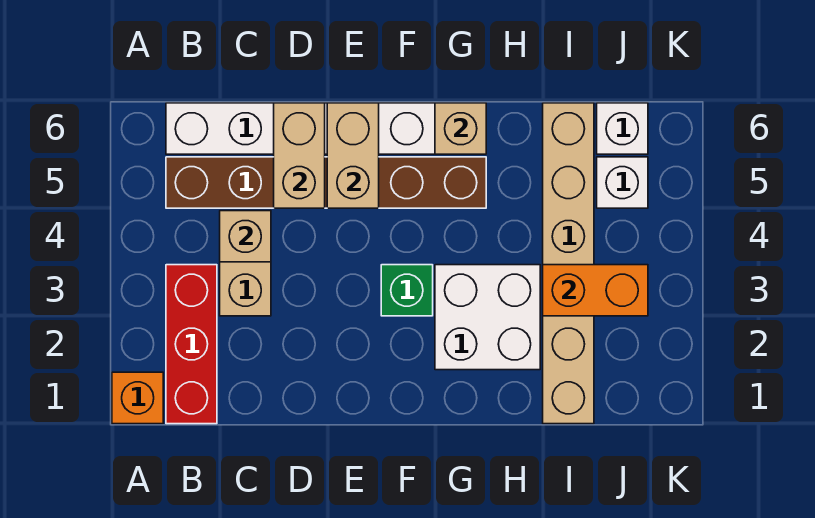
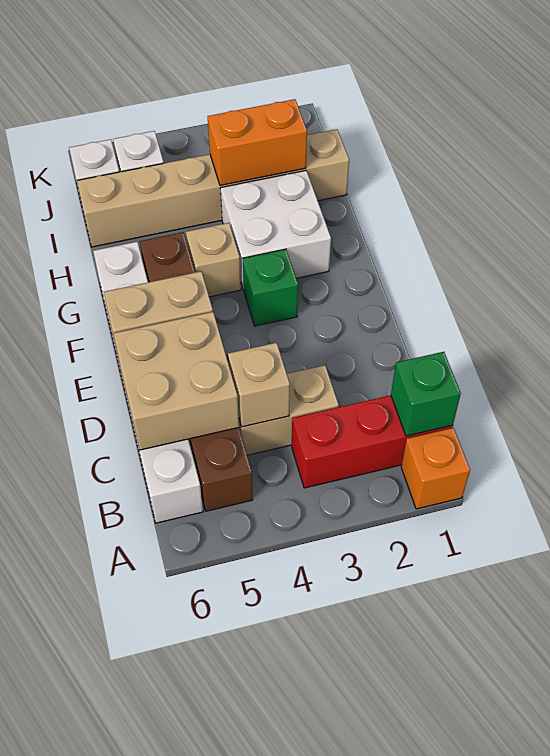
none -> green 1x1 brick [391,352,461,436]
tan 1x2 brick [274,103,325,208] -> tan 2x2 brick [113,312,239,450]
tan 1x1 brick [435,103,486,154] -> tan 1x1 brick moved to [186,223,241,297]
orange 1x2 brick [543,265,648,316] -> orange 1x2 brick turned to [208,99,307,185]

